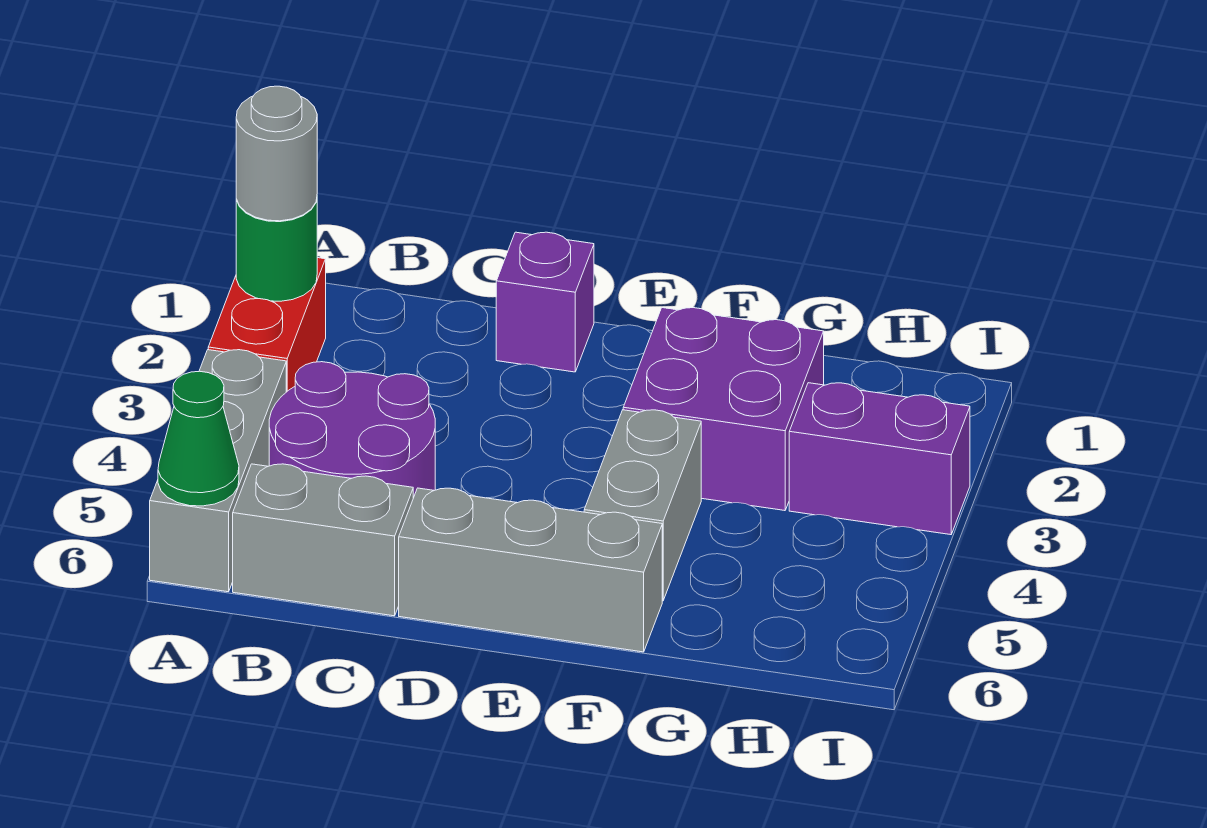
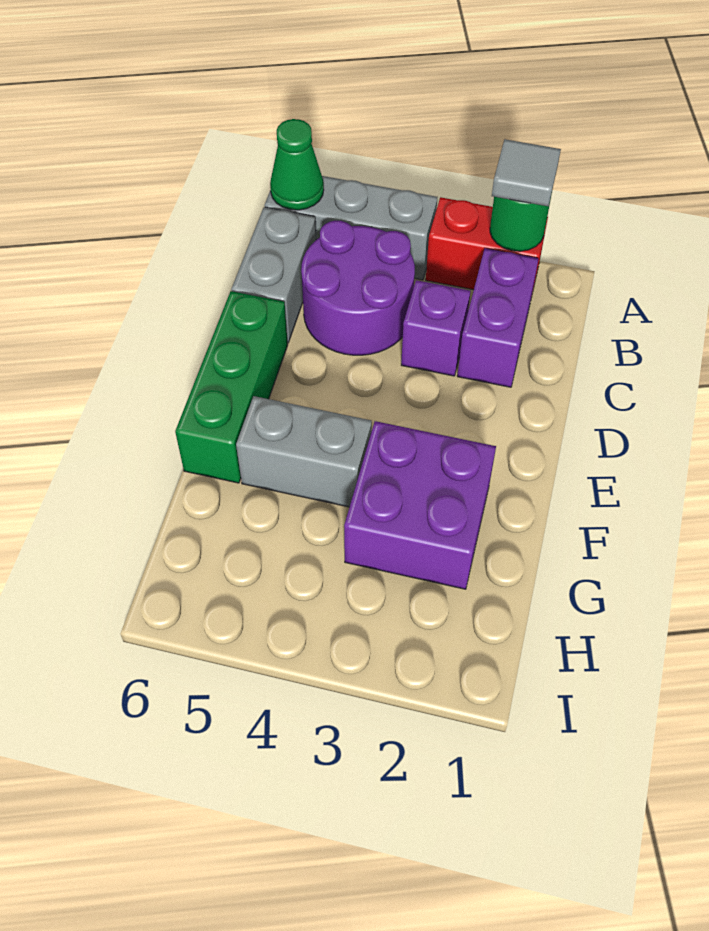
grey 1x1 round brick [236,86,317,221] -> grey 1x1 tile [492,139,561,206]
purple 1x1 brick [496,232,594,372] -> purple 1x1 brick moved to [401,280,471,376]
grey 1x3 brick [399,488,662,652] -> green 1x3 brick [175,291,288,483]
purple 1x2 brick [789,383,970,535] -> purple 1x2 brick moved to [457,248,539,387]

